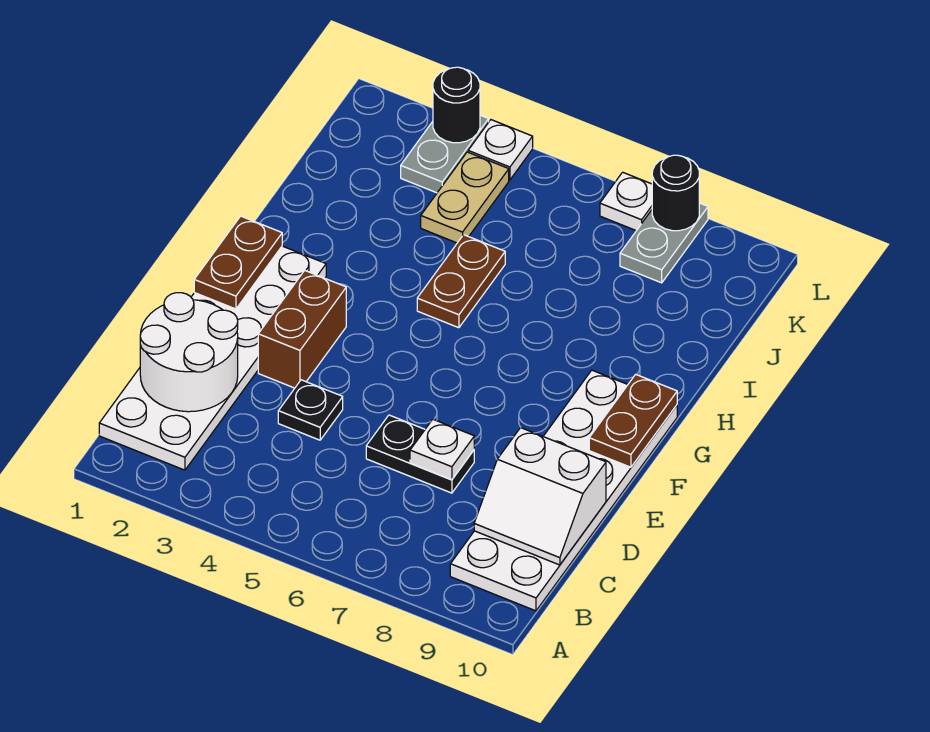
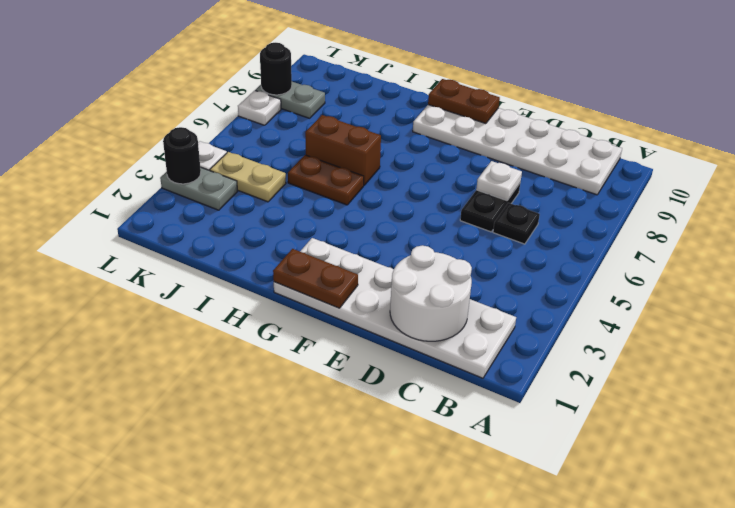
white 2x2 slope [474,428,606,565] -> none
black 1x1 plate [278,380,343,440] -> black 1x1 plate moved to [493,203,540,244]
brown 1x2 brick [258,271,346,388] -> brown 1x2 brick moved to [305,115,381,185]

